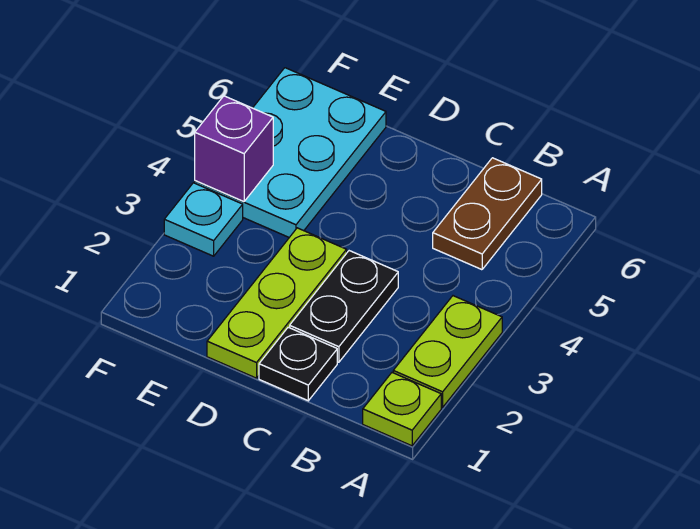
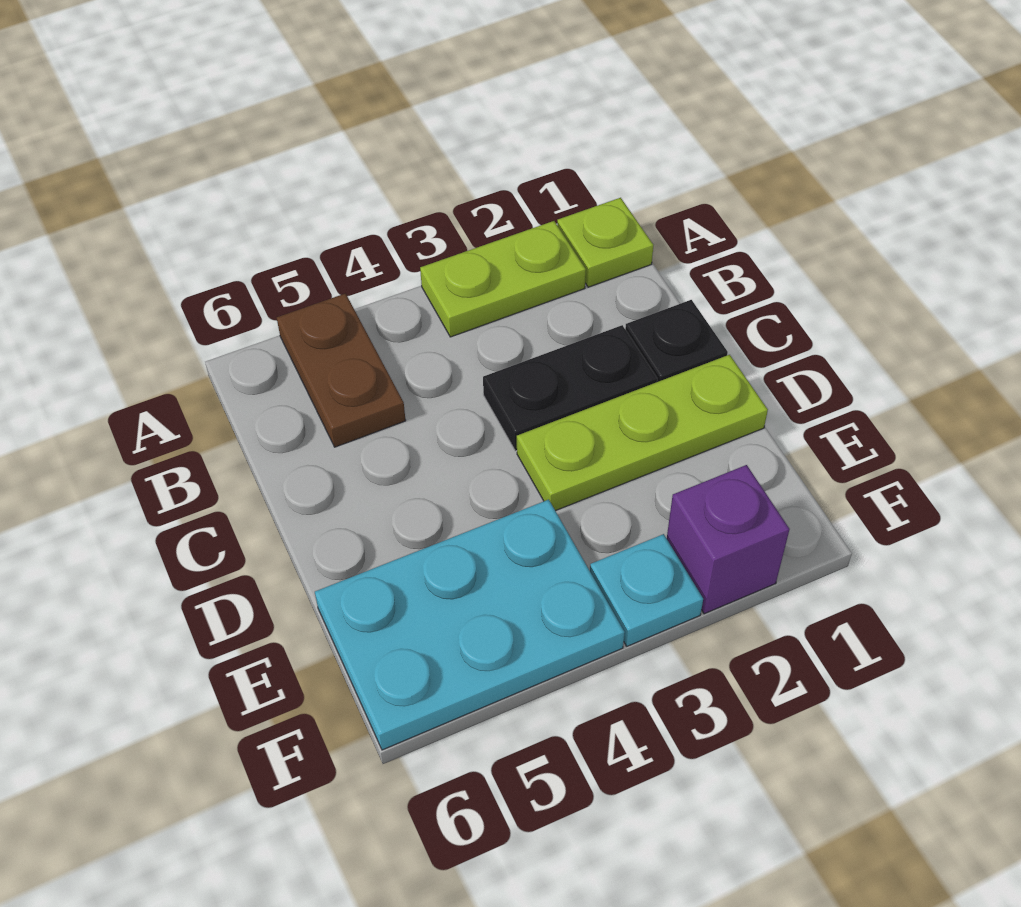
brown 1x2 plate [433,158,542,270] -> brown 1x2 plate turned to [277,293,406,447]
purple 1x1 brick [195,96,273,202] -> purple 1x1 brick moved to [667,465,790,614]

